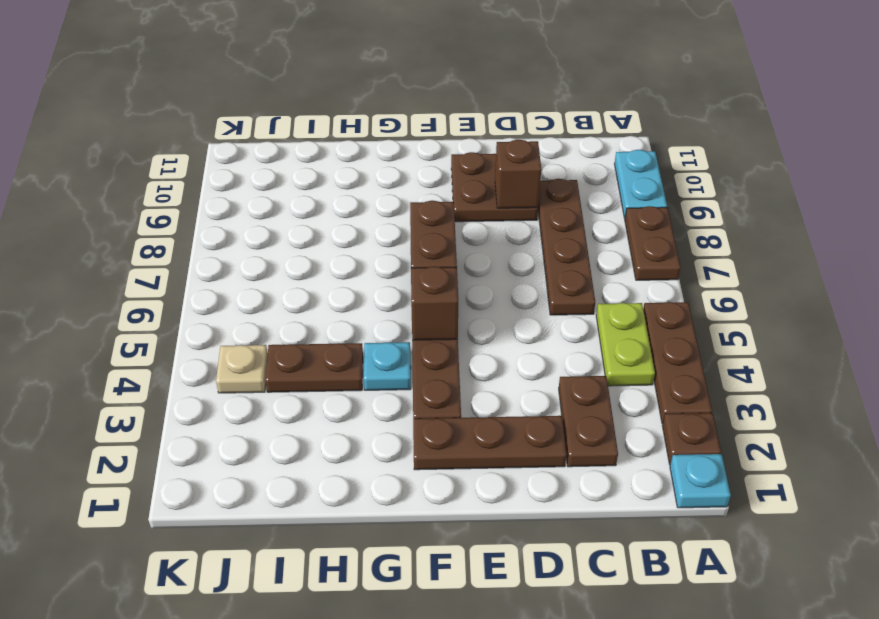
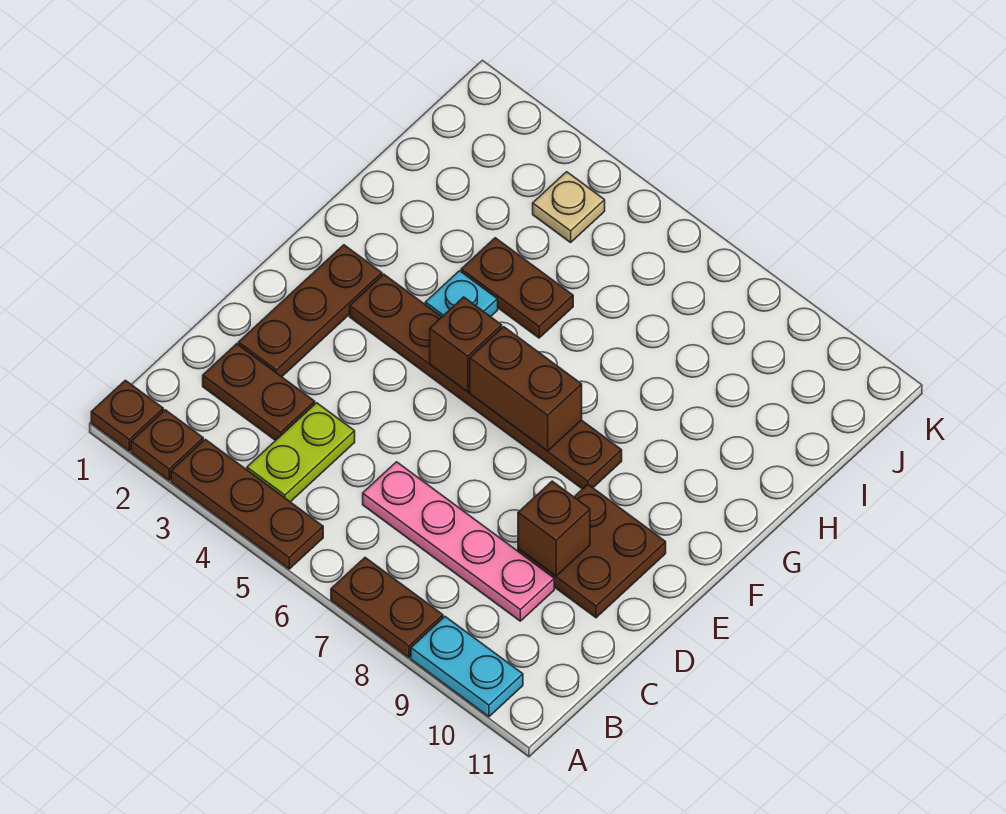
cyan 1x1 plate [670,454,731,508] -> brown 1x1 plate [91,380,163,451]
lime 1x2 plate [596,303,655,386] -> lime 1x2 plate turned to [247,403,355,502]
brown 1x4 plate [538,179,595,315] -> pink 1x4 plate [363,462,554,621]
brown 1x2 plate [265,343,363,392] -> brown 1x2 plate turned to [461,238,573,338]

